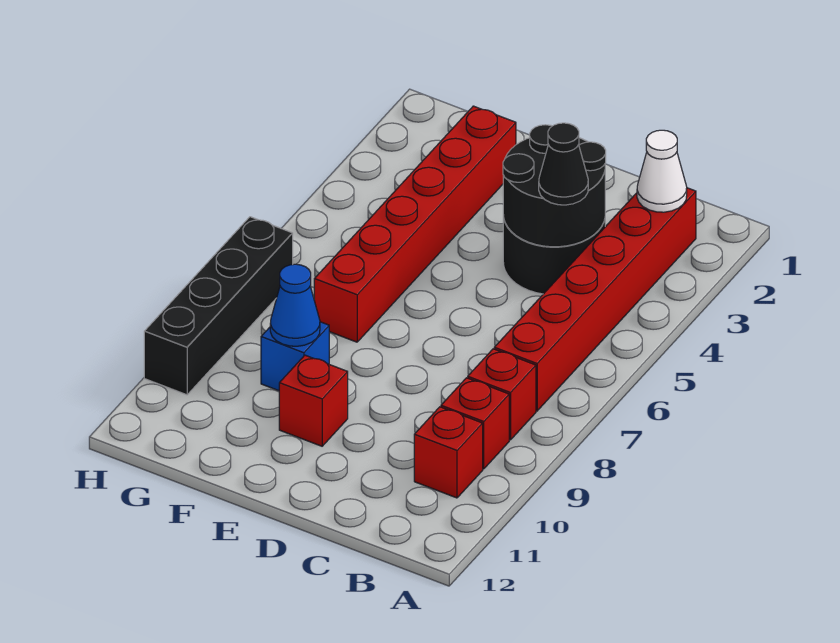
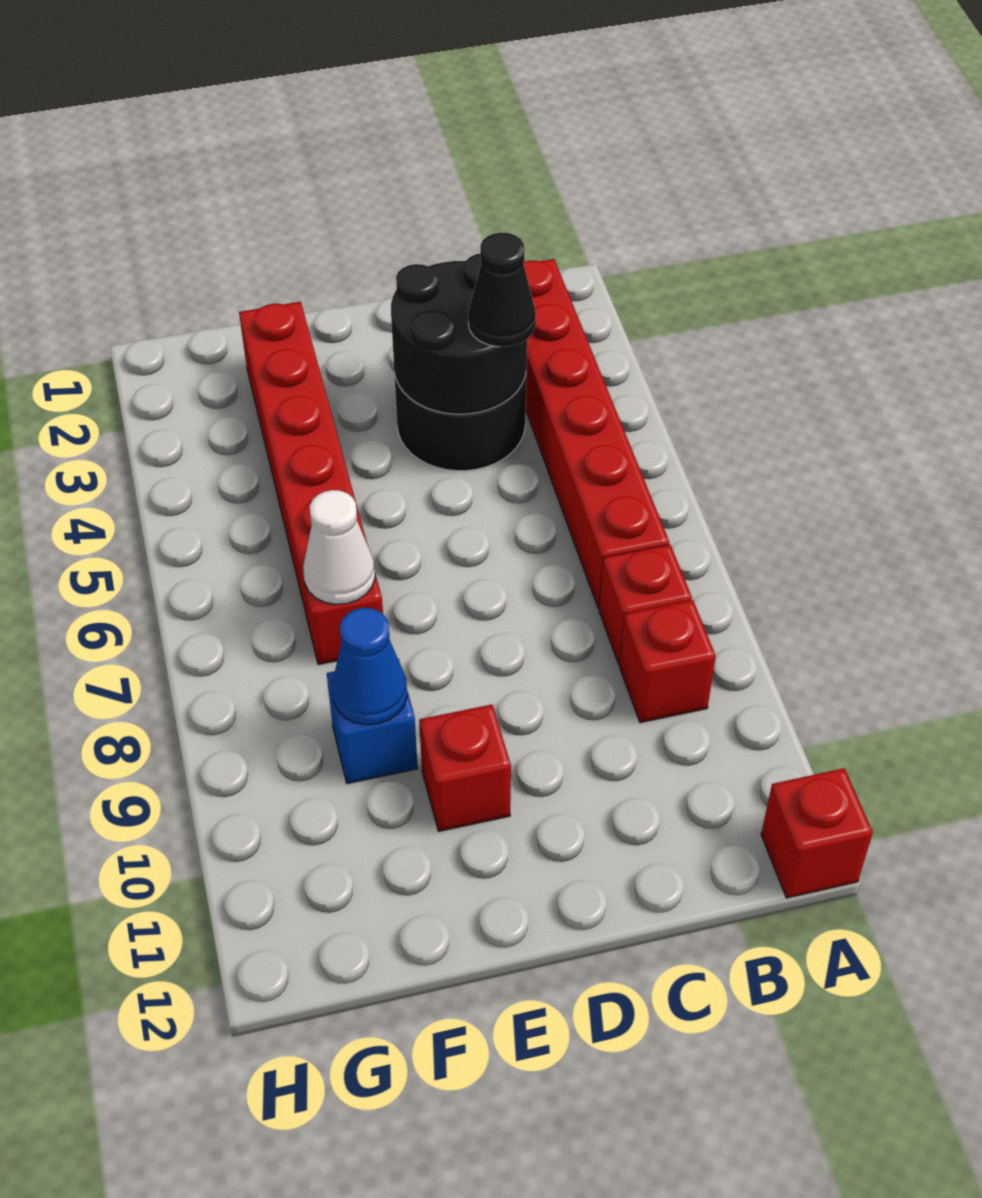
white 1x1 cone [637,130,687,212] -> white 1x1 cone moved to [303,490,375,604]
red 1x1 brick [414,407,483,498] -> red 1x1 brick moved to [761,768,873,898]
black 1x4 brick [144,217,293,395] -> none

